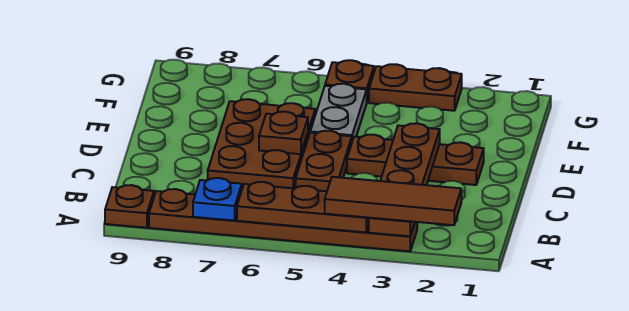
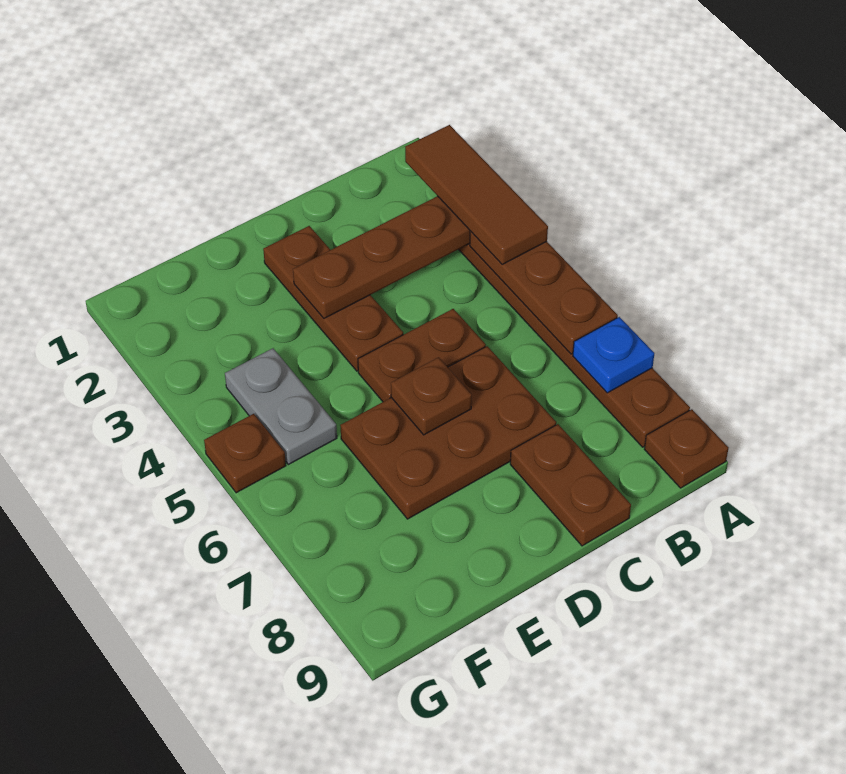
grey 1x2 plate [310,84,367,141] -> grey 1x2 plate turned to [225,348,337,465]
brown 1x2 plate [369,64,462,111] -> brown 1x2 plate moved to [510,424,631,546]

